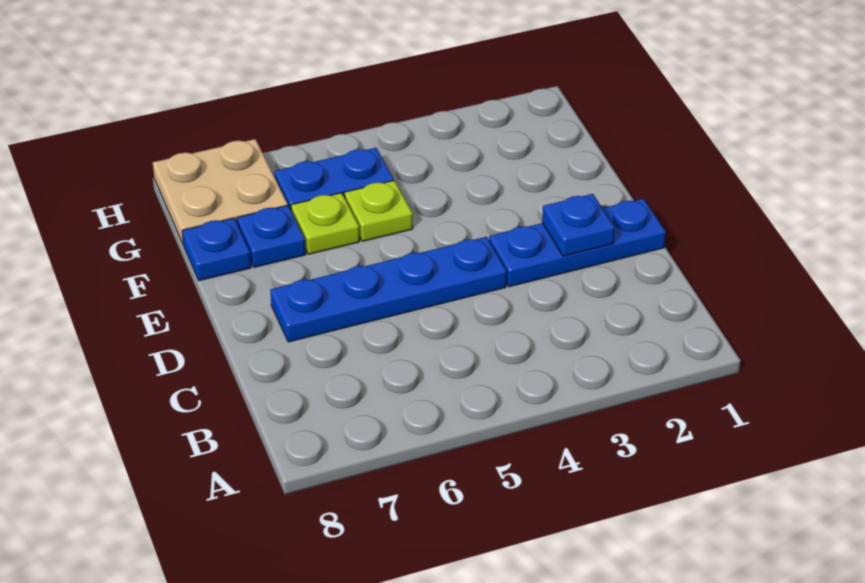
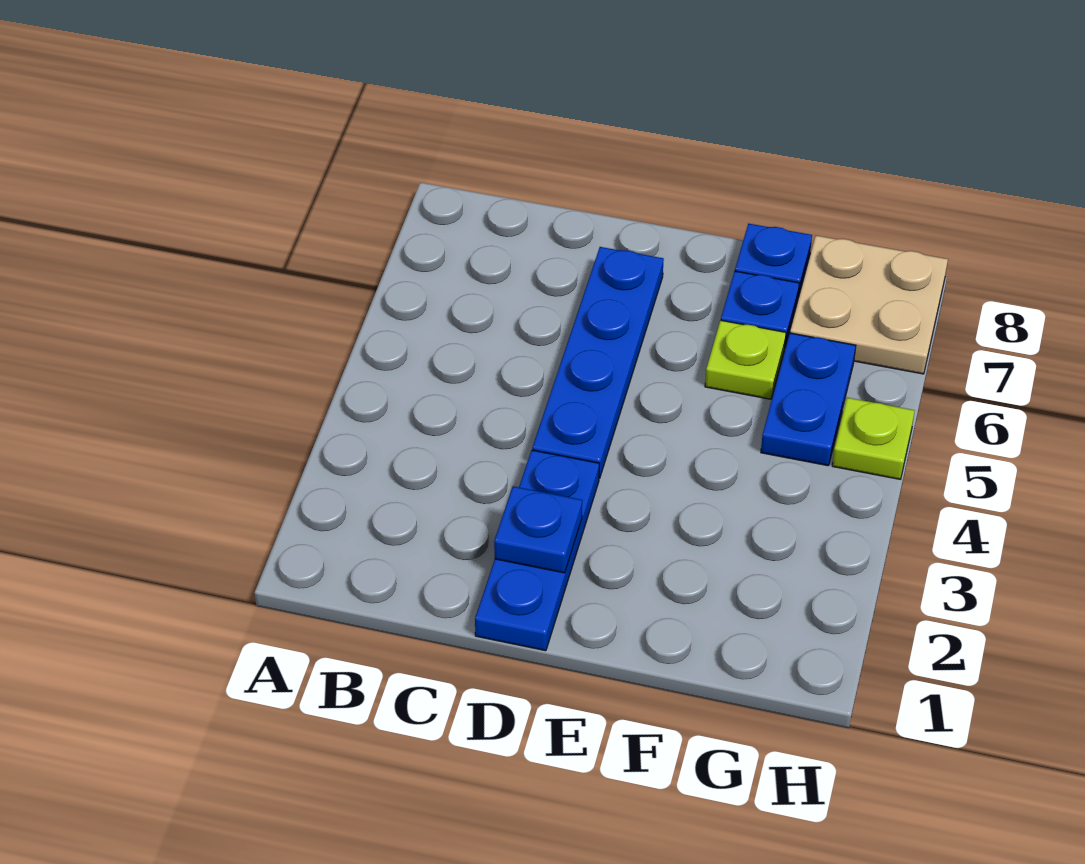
lime 1x1 plate [344,181,413,241] -> lime 1x1 plate moved to [832,398,915,479]

